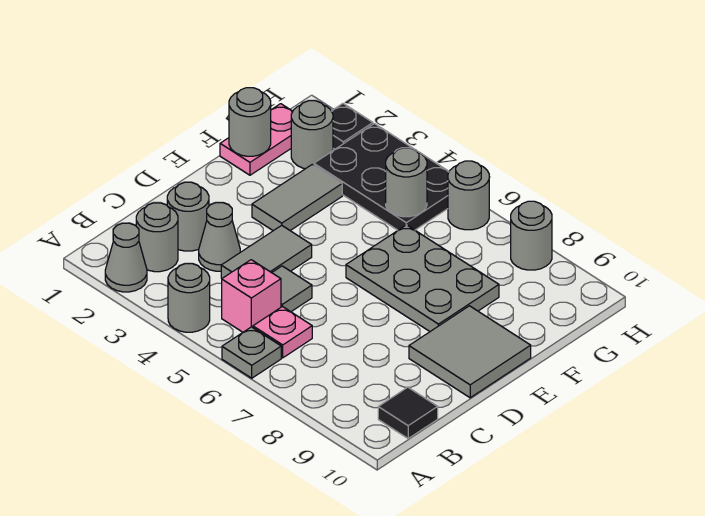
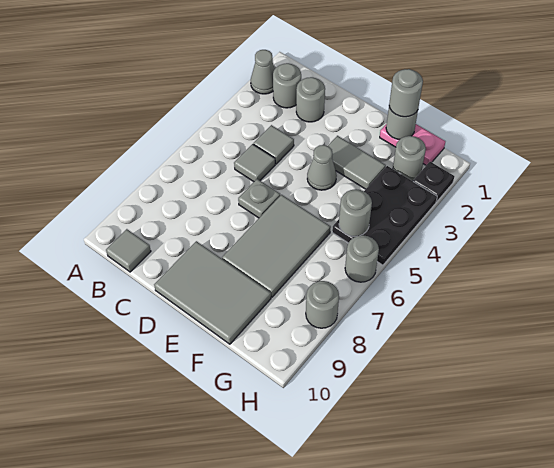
grey 1x1 round brick [168,264,210,332] -> grey 1x1 round brick moved to [389,69,423,117]
grey 1x1 plate [222,327,281,378] -> grey 1x1 plate moved to [238,179,280,218]
pink 1x1 brick [222,260,281,332] -> none
pink 1x1 plate [253,306,312,358] -> none
black 1x1 tile [378,387,438,438] -> grey 1x1 tile [106,229,151,272]
grey 1x1 cone [199,203,240,271] -> grey 1x1 cone moved to [307,145,337,190]
grey 1x2 tile [221,225,312,278] -> grey 1x1 tile [253,125,294,164]
grey 2x2 tile [409,306,531,398] -> grey 2x3 tile [154,241,271,344]
grey 2x3 plate [346,225,499,331] -> grey 2x3 tile [222,195,331,297]

